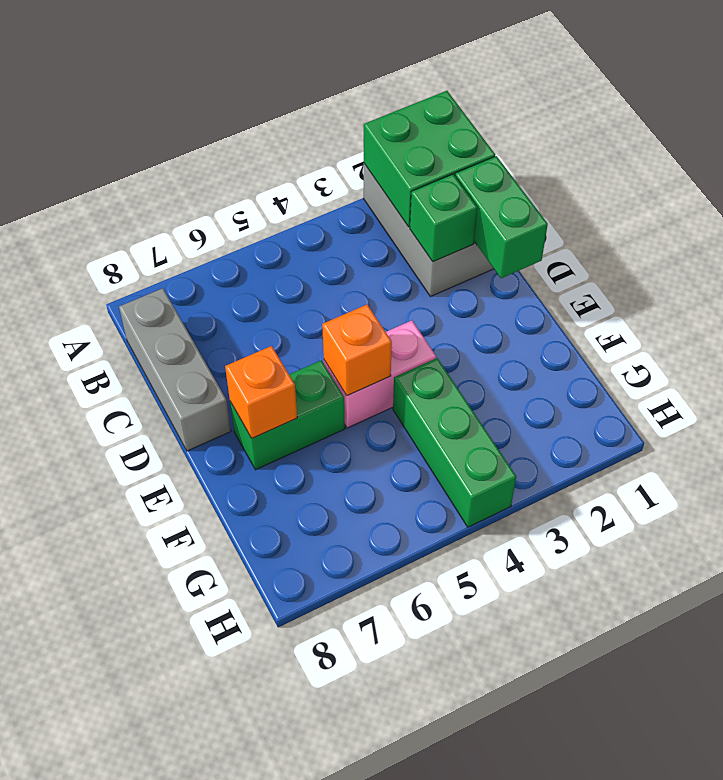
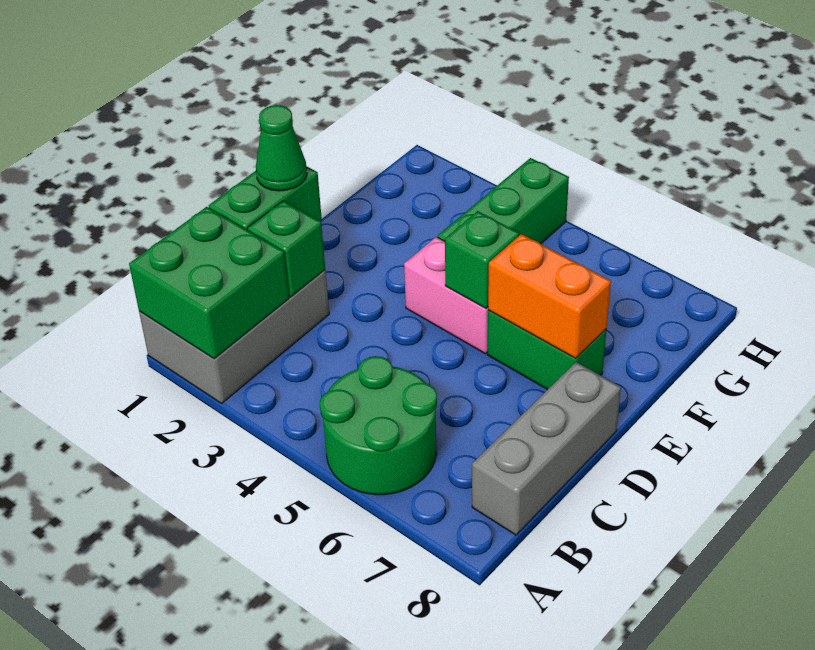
none -> green 2x2 round brick [320,356,437,495]
none -> green 1x1 cone [256,105,307,191]
orange 1x1 brick [322,304,392,396] -> green 1x1 brick [445,211,519,308]
orange 1x1 brick [225,346,297,438] -> orange 1x2 brick [488,234,611,358]

